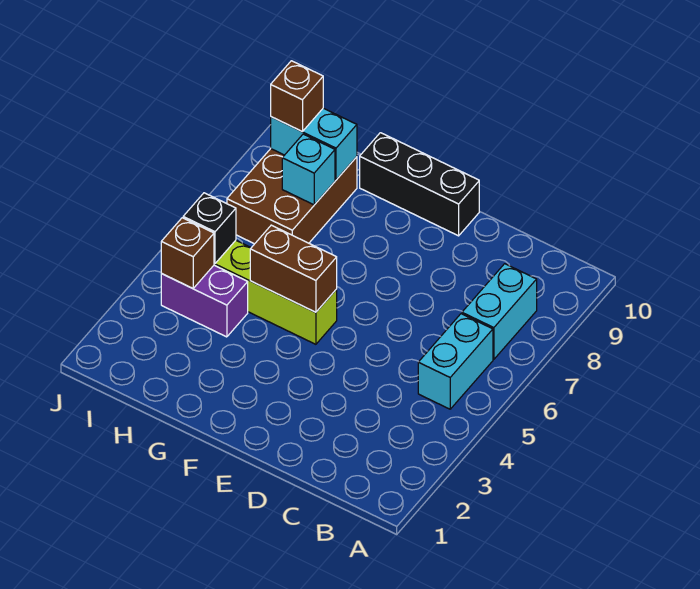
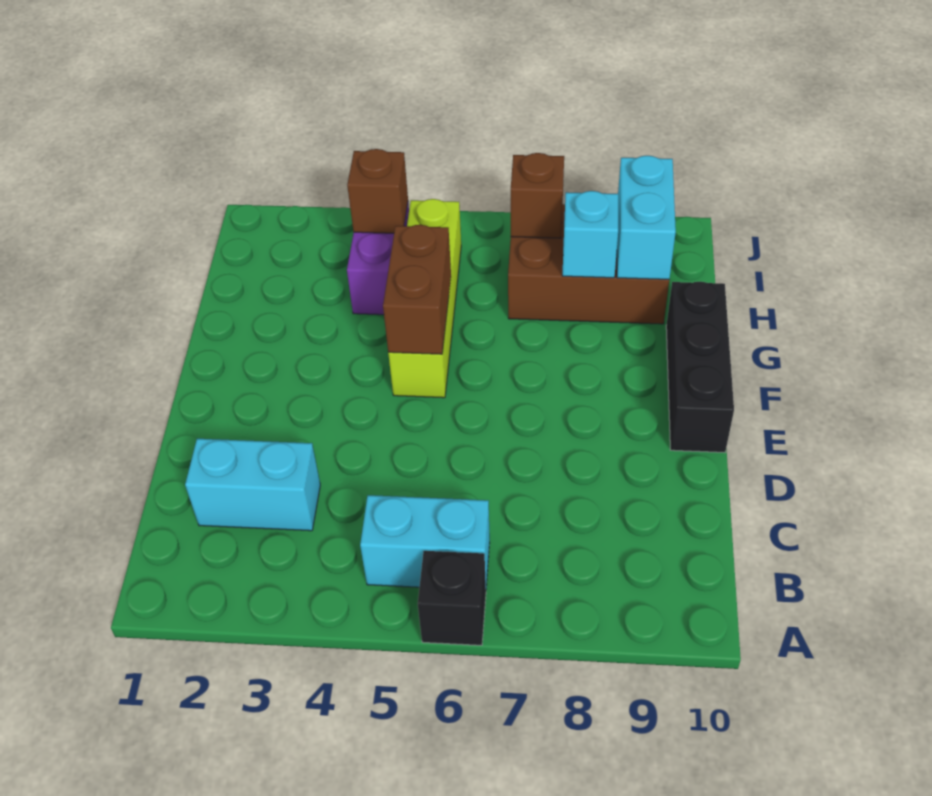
cyan 1x2 brick [462,264,537,359] -> cyan 1x2 brick moved to [185,439,320,531]
black 1x1 brick [183,193,236,264] -> black 1x1 brick moved to [418,551,486,645]
brown 1x1 brick [271,61,323,132] -> brown 1x1 brick moved to [511,153,564,238]

